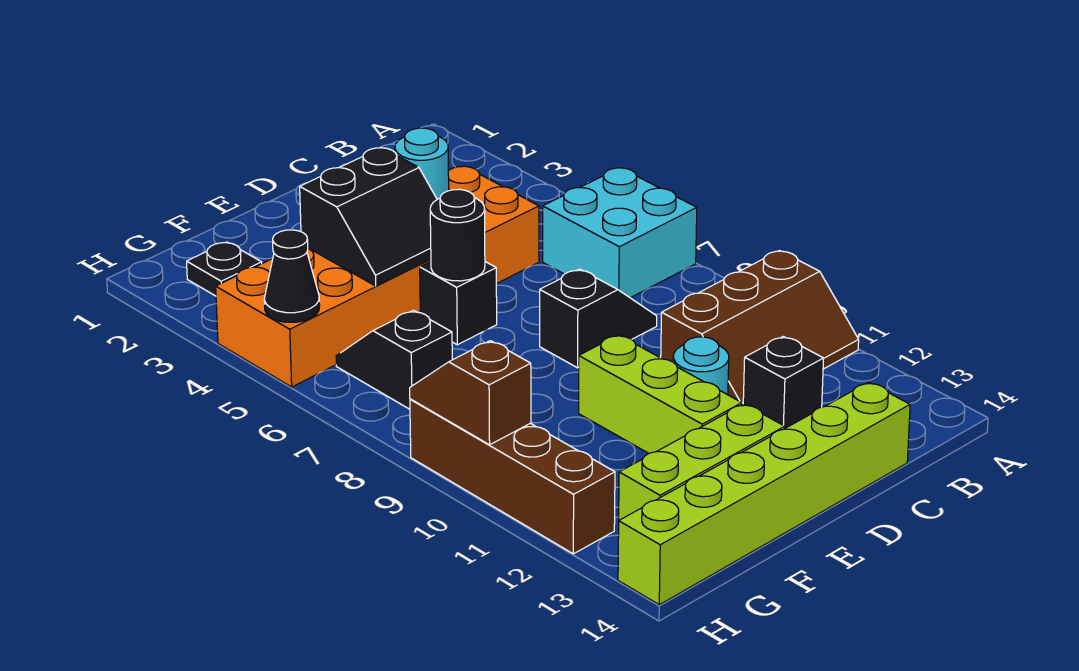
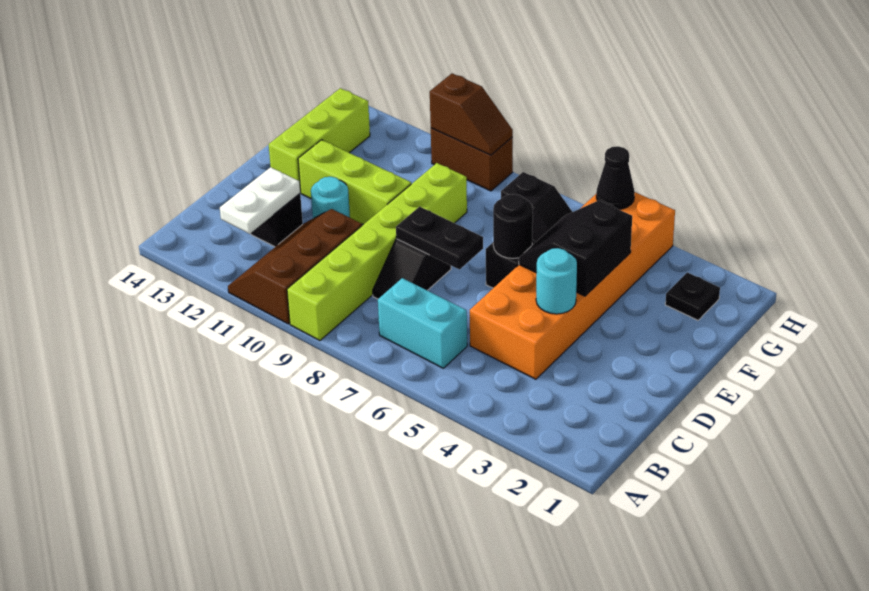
cyan 2x2 brick [543,168,697,298] -> cyan 1x2 brick [378,278,467,368]
none -> white 1x2 plate [220,167,300,234]
lime 1x6 brick [618,382,910,605] -> lime 1x6 brick moved to [287,163,467,341]
none -> black 1x2 plate [396,207,483,269]
brown 1x4 brick [410,399,615,554] -> brown 1x2 brick [431,128,513,191]

